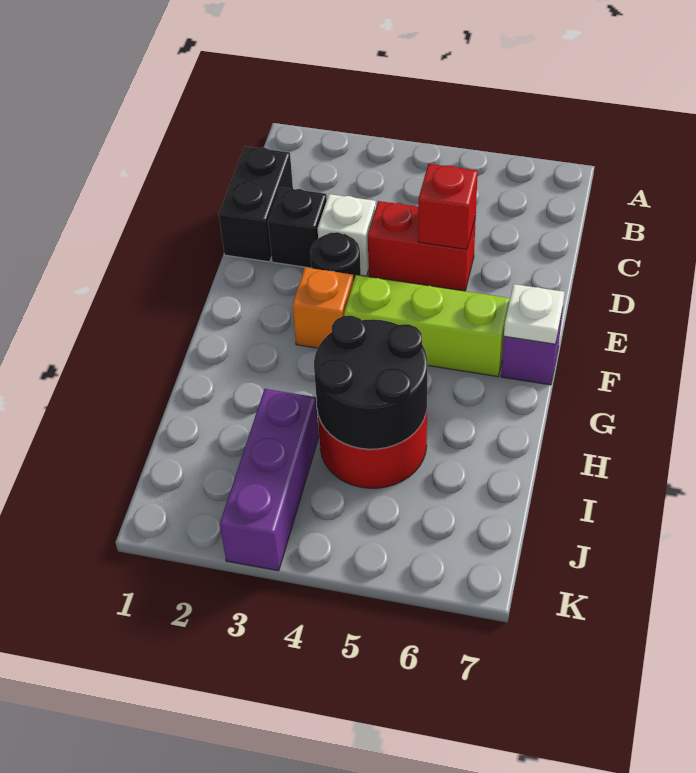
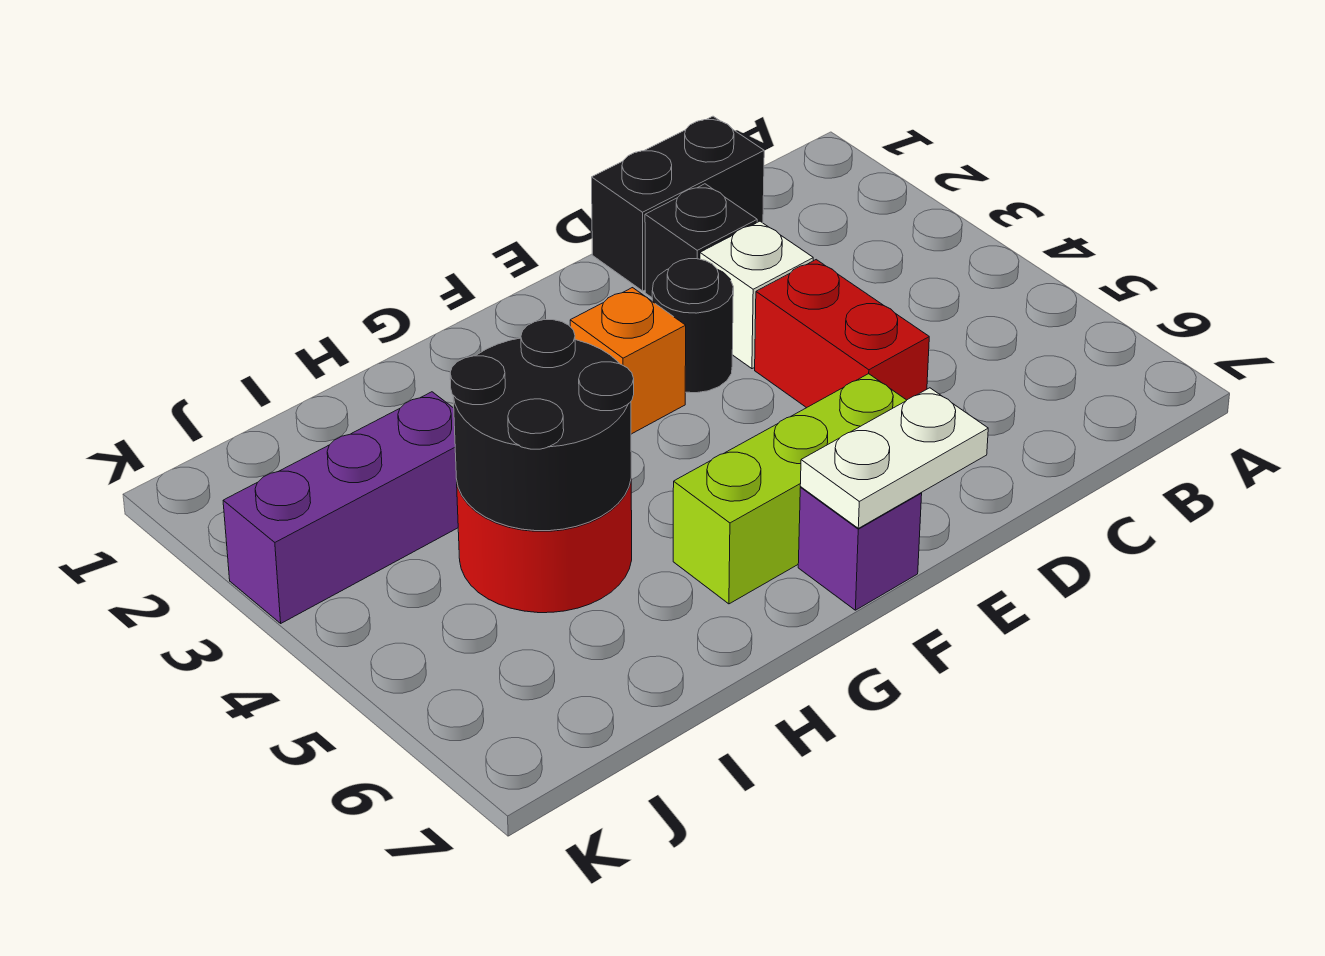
red 1x1 brick [418,164,478,249] -> none
lime 1x3 brick [344,275,510,377] -> lime 1x3 brick turned to [673,374,907,604]
white 1x1 plate [504,284,565,344] -> white 1x2 plate [800,388,988,528]

